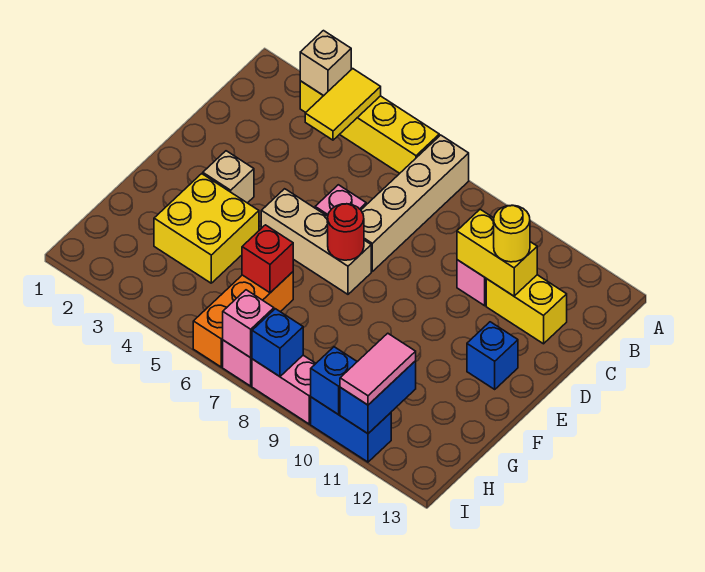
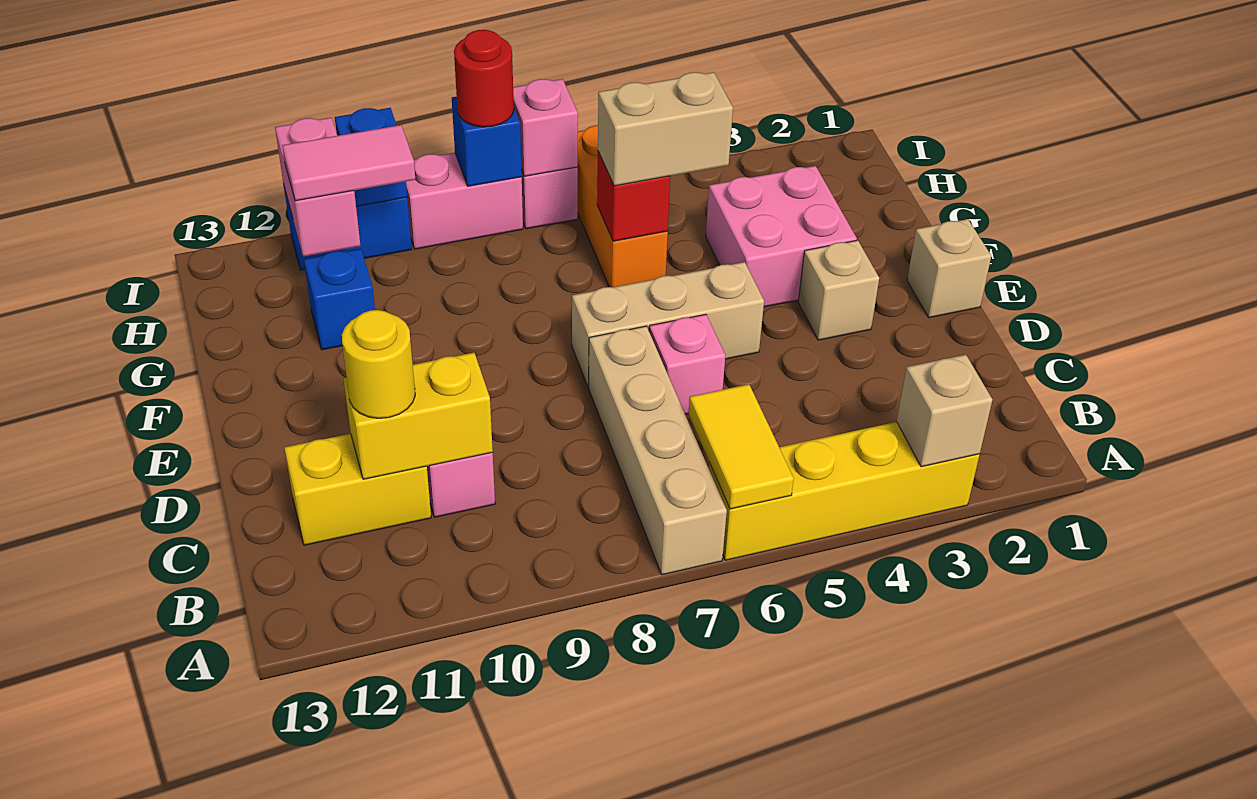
yellow 1x2 tile [305,69,381,140] -> yellow 1x2 tile moved to [689,384,794,509]
none -> tan 1x1 brick [907,219,991,318]
red 1x1 round brick [328,204,364,260] -> red 1x1 round brick moved to [454,30,514,127]
blue 1x1 brick [467,322,518,389] -> blue 1x1 brick moved to [304,249,375,350]
yellow 2x2 brick [154,174,259,283] -> pink 2x2 brick [706,166,857,307]
none -> tan 1x2 brick [598,72,733,186]
blue 1x2 brick [340,361,416,434] -> pink 1x2 brick [275,118,360,257]
pink 1x2 tile [340,333,416,405] -> pink 1x2 tile turned to [282,125,415,201]

